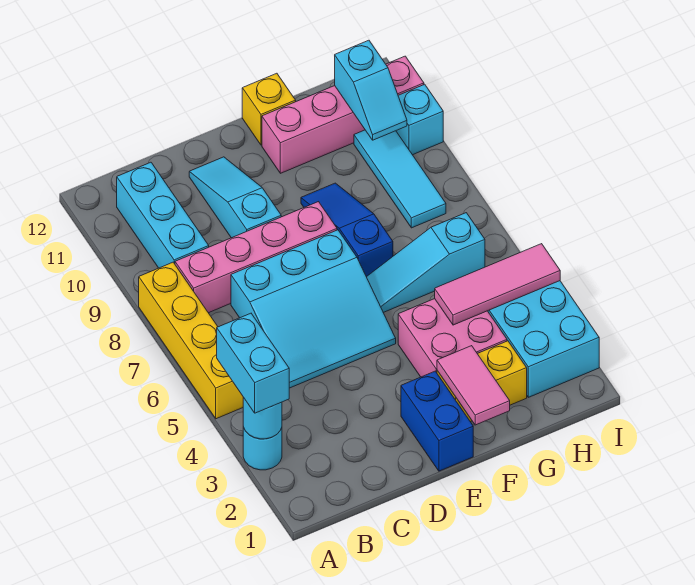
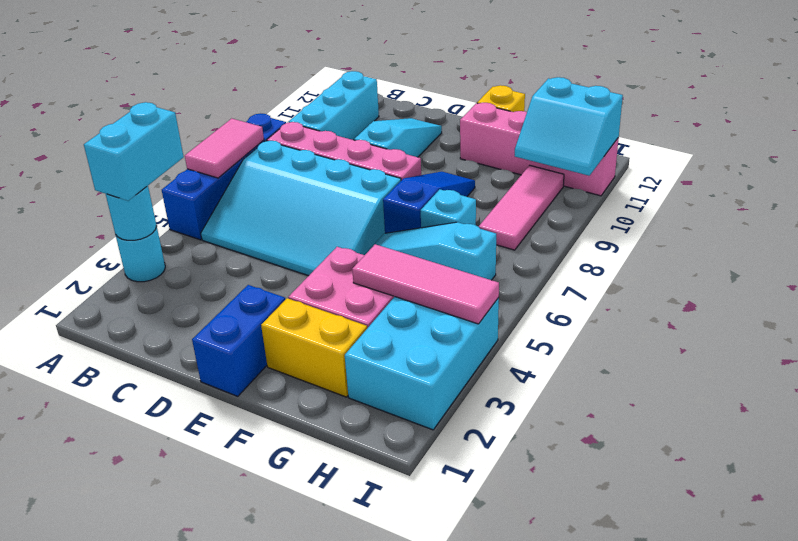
yellow 1x4 brick [139,262,243,419] -> blue 1x4 brick [162,113,286,240]
cyan 3x3 slope [231,230,396,388] -> cyan 3x4 slope [201,141,401,276]
pink 1x2 tile [437,346,510,425] -> pink 1x2 tile moved to [185,118,264,178]
cyan 1x3 tile [354,130,446,228] -> pink 1x3 tile [479,165,564,250]
cyan 1x2 slope [335,40,407,140] -> cyan 2x2 slope [515,77,623,176]
cyan 1x1 brick [396,84,443,155] -> cyan 1x1 brick moved to [421,189,476,228]

